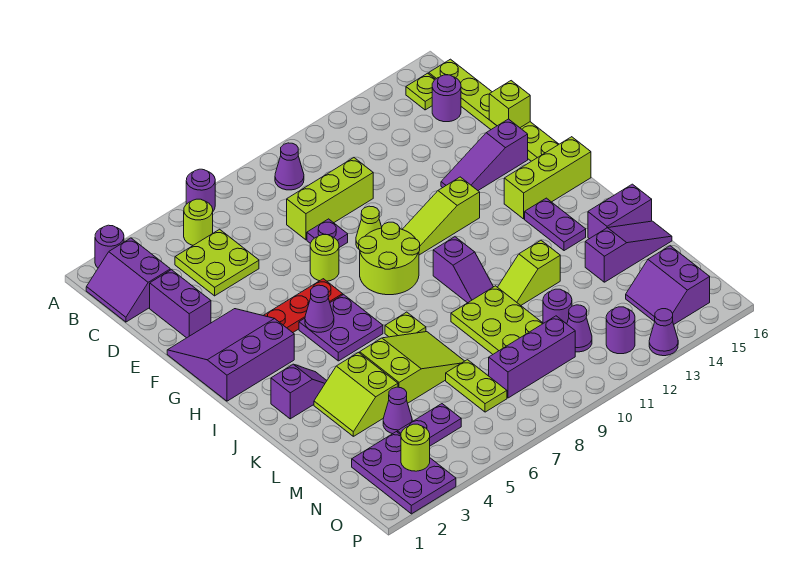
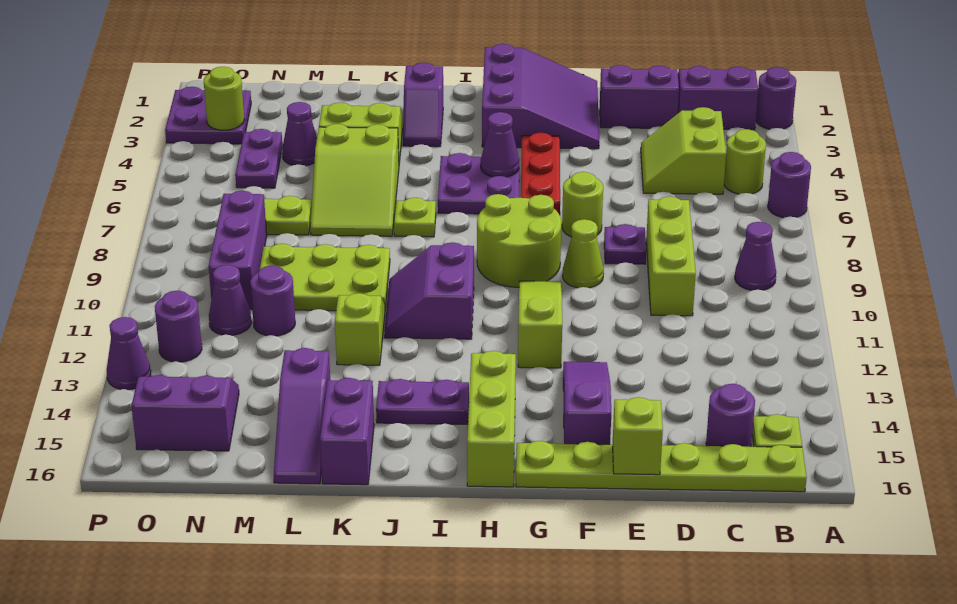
lime 2x2 plate [175,229,259,296] -> lime 2x2 slope [641,107,726,194]
purple 1x2 slope [433,237,493,303] -> purple 2x2 slope [384,242,474,339]
purple 2x3 plate [352,432,456,514] -> purple 2x2 plate [165,87,251,144]

